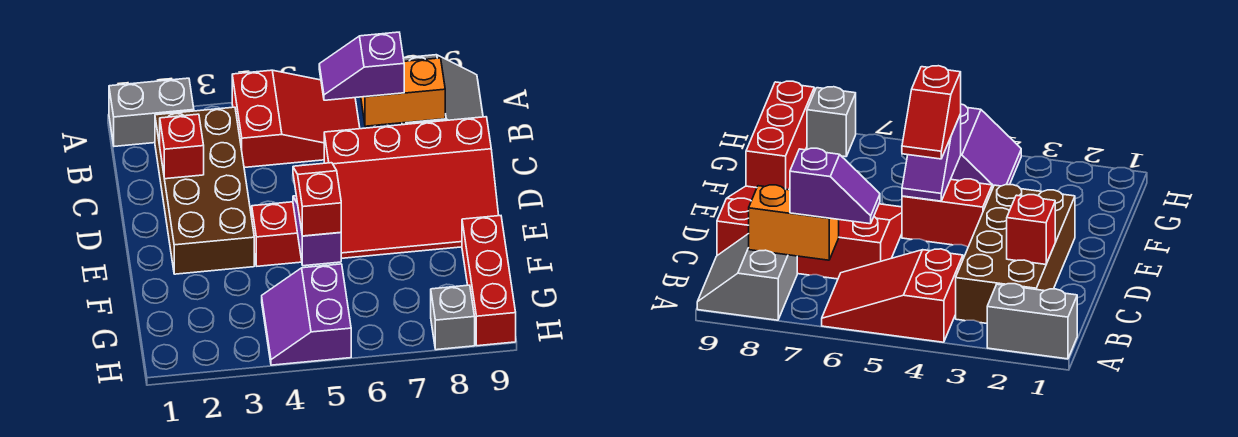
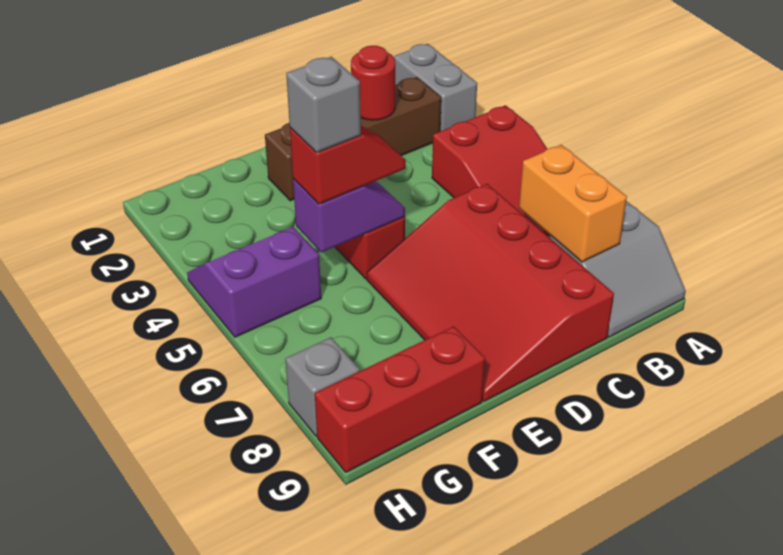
brown 2x4 brick [155,107,254,274] -> brown 1x4 brick [265,77,441,201]
purple 1x2 slope [319,32,404,100] -> none
red 1x1 brick [160,114,204,179] -> red 1x1 round brick [351,46,395,120]
none -> grey 1x1 brick [286,57,361,153]

